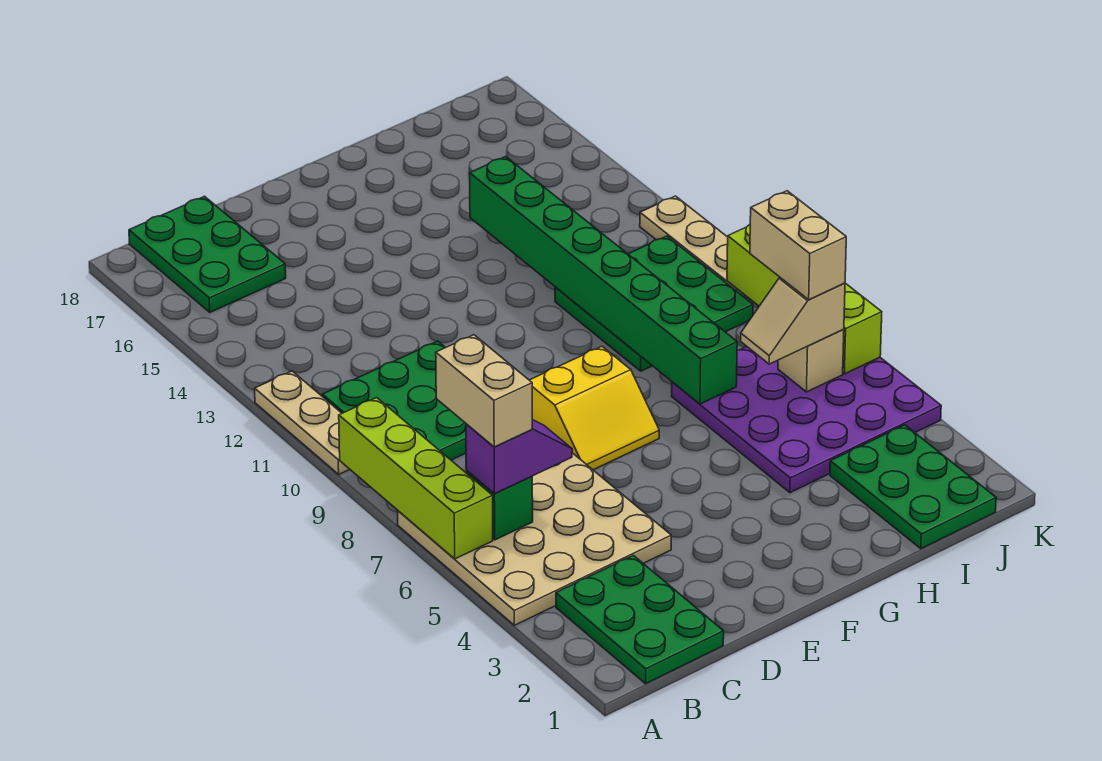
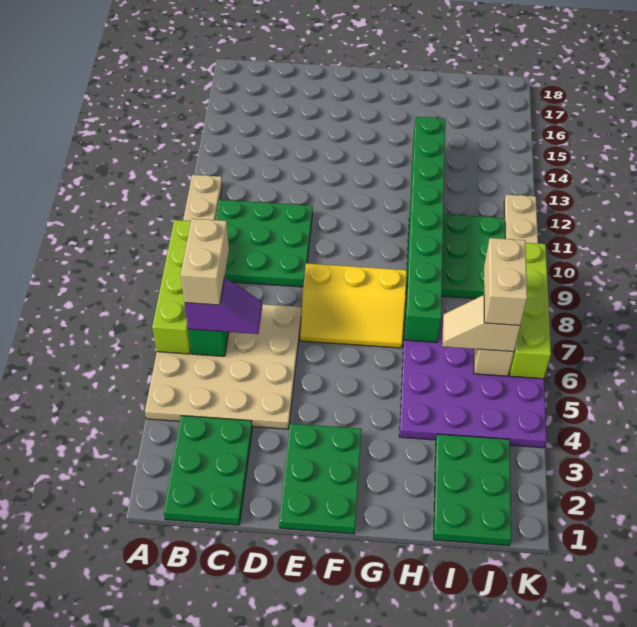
green 2x3 plate [129,196,286,312] -> green 2x3 plate moved to [279,424,362,534]
yellow 2x2 slope [530,346,659,470] -> yellow 2x3 slope [300,263,407,348]

